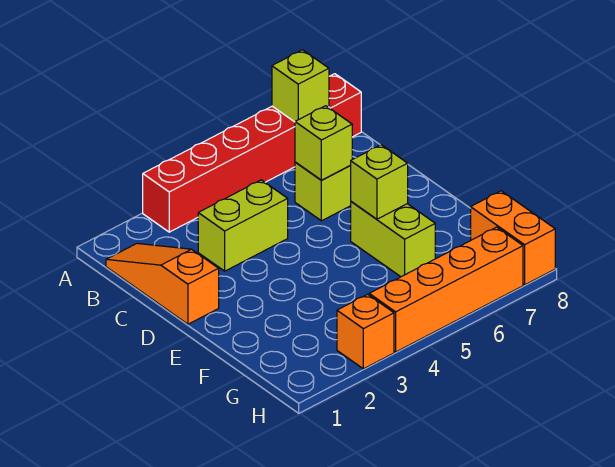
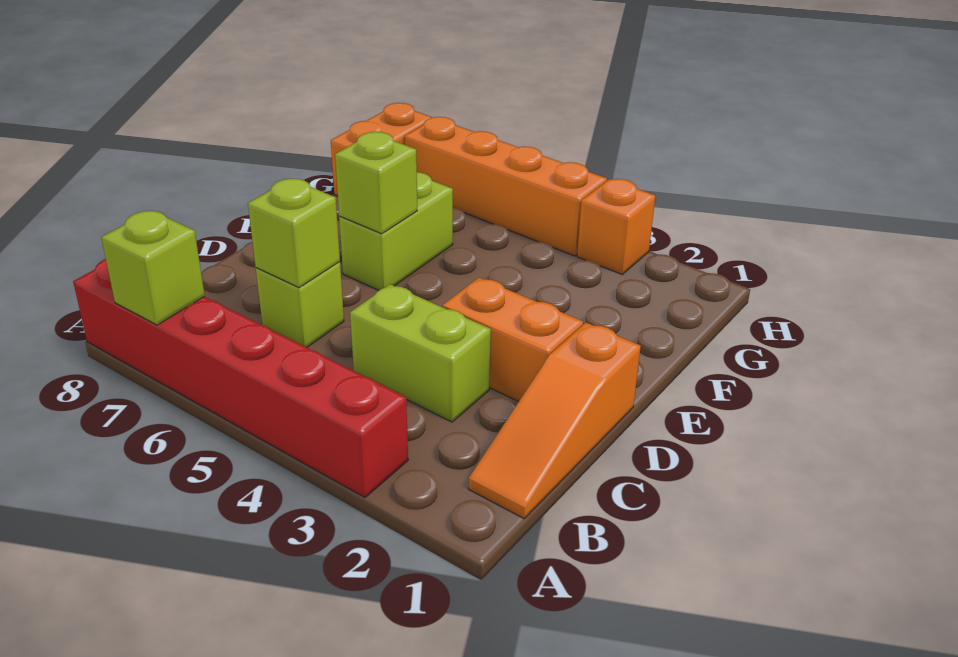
none -> orange 1x2 brick [442,278,583,402]

